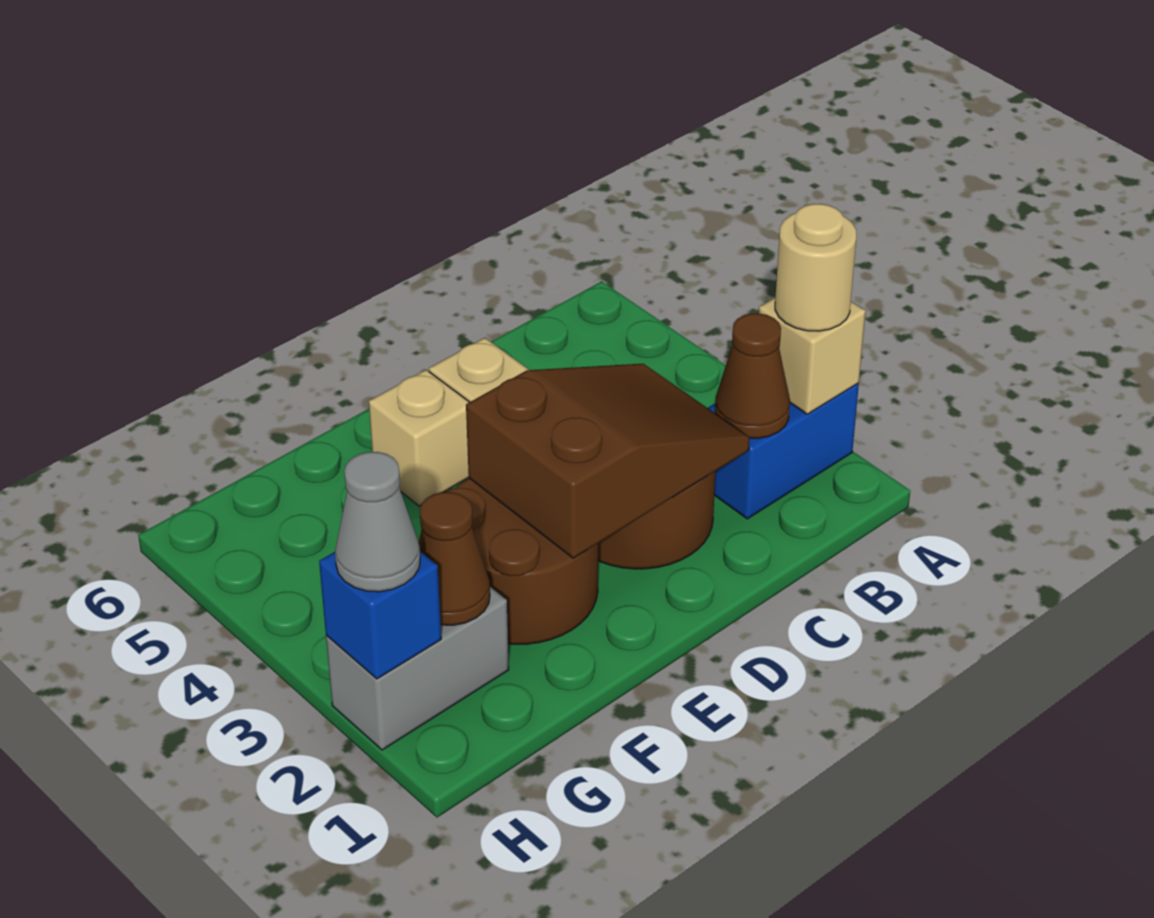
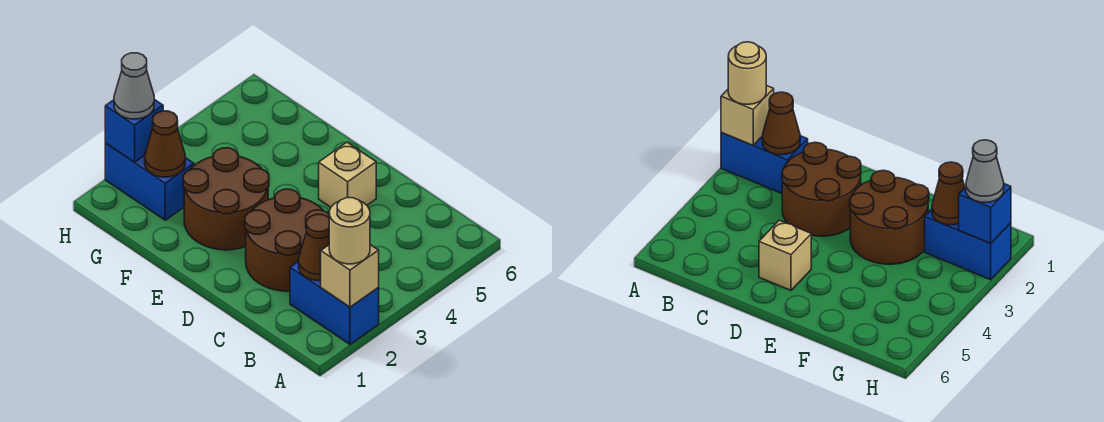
brown 2x3 slope [466,364,749,558] -> none
tan 1x1 brick [369,370,469,506] -> none
grey 1x2 brick [326,587,509,750] -> blue 1x2 brick [105,143,194,220]

